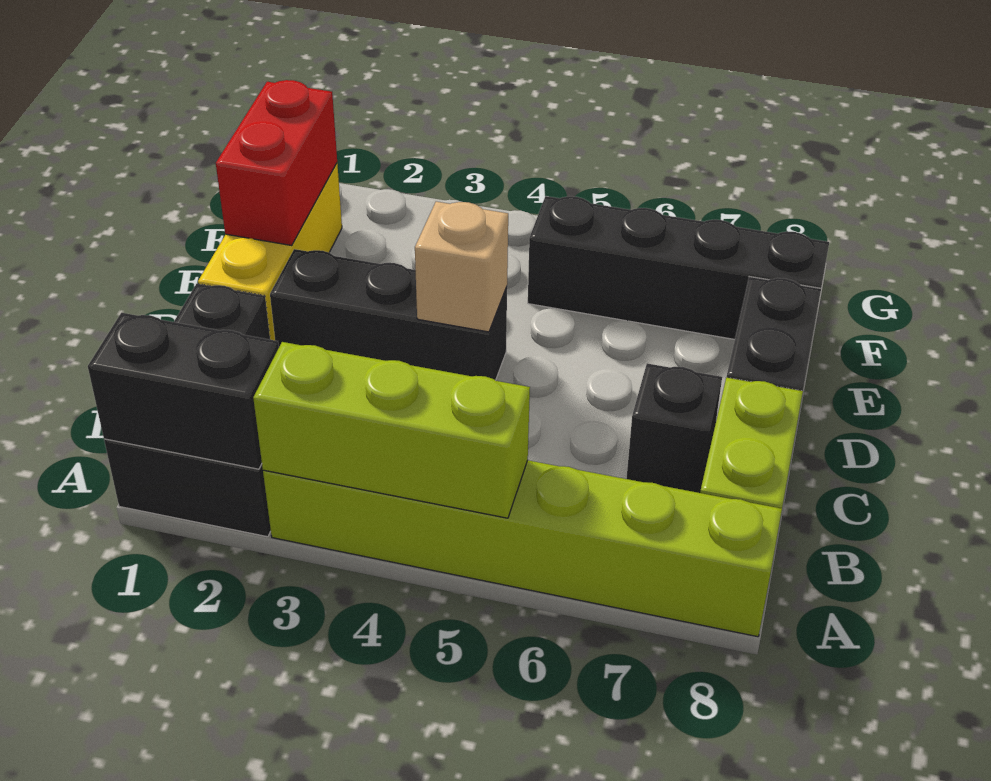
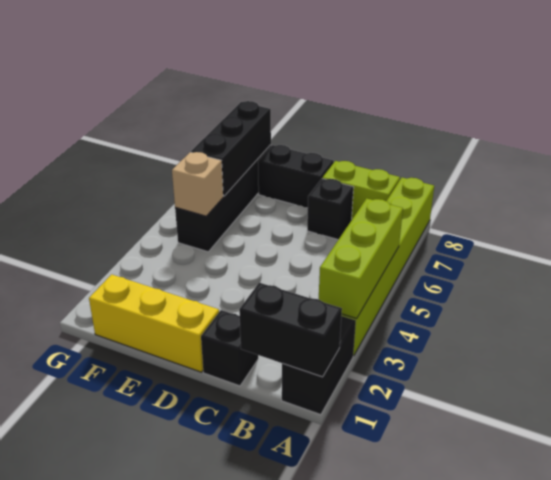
black 1x2 brick [88,313,279,469] -> black 1x2 brick turned to [239,283,342,377]
black 1x3 brick [270,249,507,380] -> black 1x3 brick moved to [191,101,271,196]
tan 1x1 brick [415,202,508,332] -> tan 1x1 brick moved to [172,152,223,216]
red 1x2 brick [216,80,337,245] -> none

